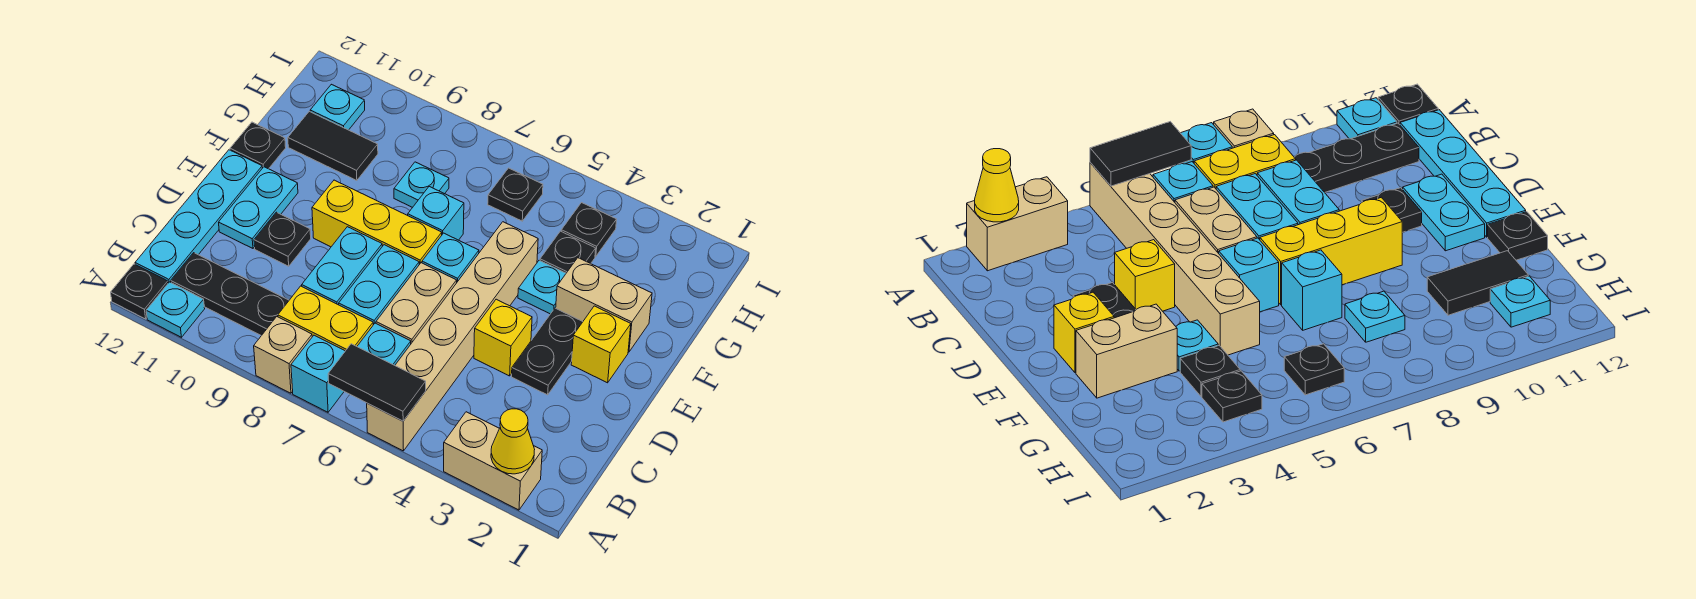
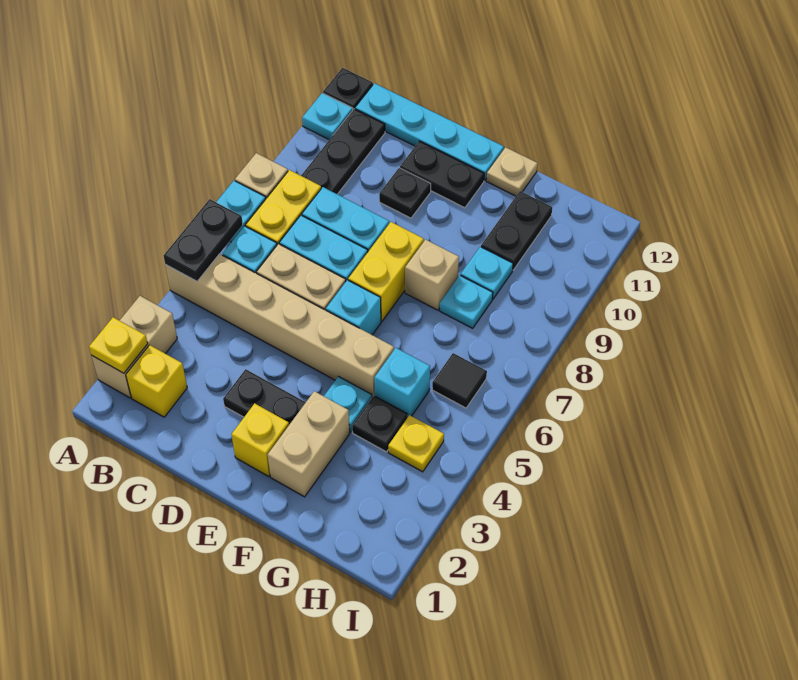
yellow 1x1 cone [491,409,535,474] -> yellow 1x1 plate [89,317,148,373]
black 1x2 tile [328,344,426,421] -> black 1x2 plate [164,199,243,281]
yellow 1x1 brick [474,299,532,376] -> yellow 1x1 brick moved to [126,345,187,417]
cyan 1x2 plate [219,167,298,248] -> black 1x2 plate [400,141,484,208]
yellow 1x3 brick [312,180,442,264] -> yellow 1x2 brick [348,222,424,321]
cyan 1x1 brick [408,187,464,240] -> cyan 1x1 brick moved to [374,348,430,416]
none -> tan 1x1 brick [405,240,459,310]
black 1x1 plate [230,122,286,169] -> tan 1x1 plate [486,147,538,196]
black 1x2 tile [288,112,378,180] -> black 1x2 plate [481,191,552,270]
black 1x1 plate [561,203,617,256] -> yellow 1x1 plate [388,415,444,472]
black 1x1 plate [488,168,543,221] -> black 1x1 tile [432,353,487,408]
cyan 1x1 plate [310,84,365,130] -> cyan 1x1 plate moved to [461,247,513,299]

